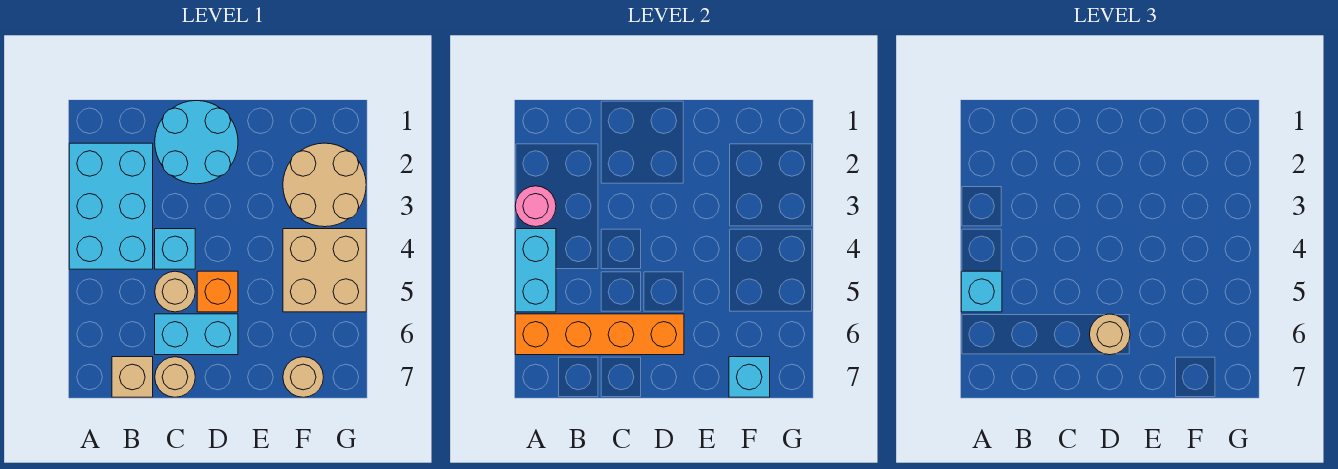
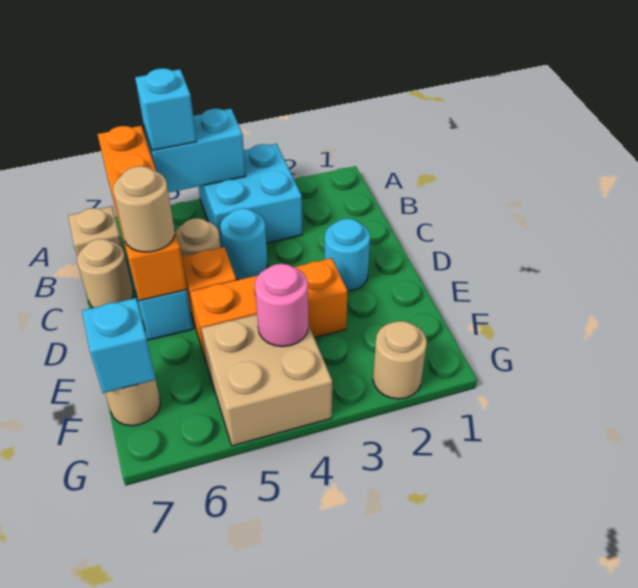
cyan 2x3 brick [69,143,153,269] -> cyan 2x2 brick [199,144,302,248]
pink 1x1 round brick [515,186,556,227] -> pink 1x1 round brick moved to [255,264,308,347]
cyan 2x2 round brick [155,101,238,184] -> cyan 1x1 round brick [325,219,370,291]
cyan 1x1 brick [155,229,195,269] -> cyan 1x1 round brick [220,208,268,280]
none -> orange 1x3 brick [190,258,348,362]
tan 2x2 round brick [283,143,366,227] -> tan 1x1 round brick [373,321,427,399]

